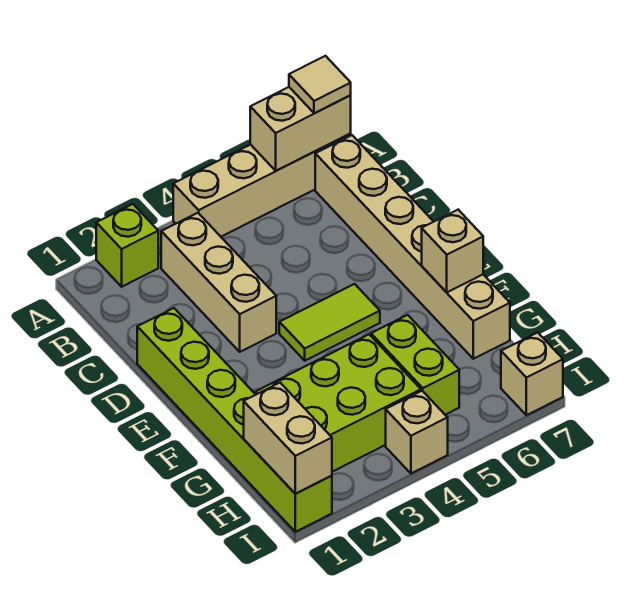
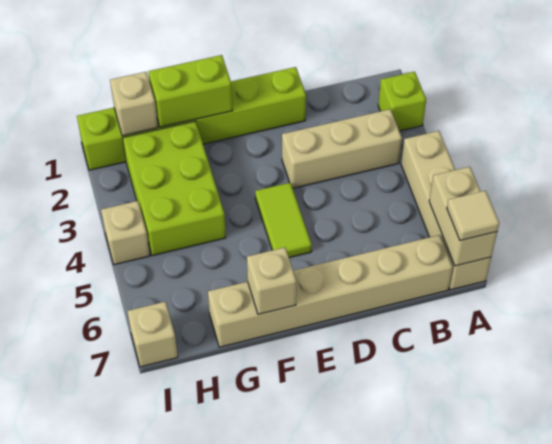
lime 1x2 brick [371,315,459,415] -> lime 1x2 brick moved to [148,55,233,127]
tan 1x2 brick [244,383,332,494] -> tan 1x1 brick [110,72,158,136]

